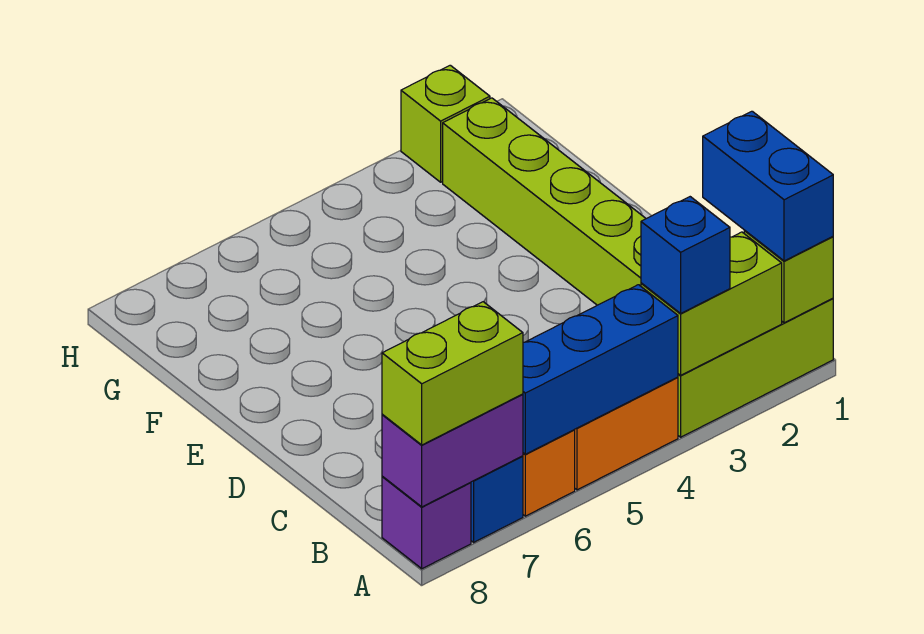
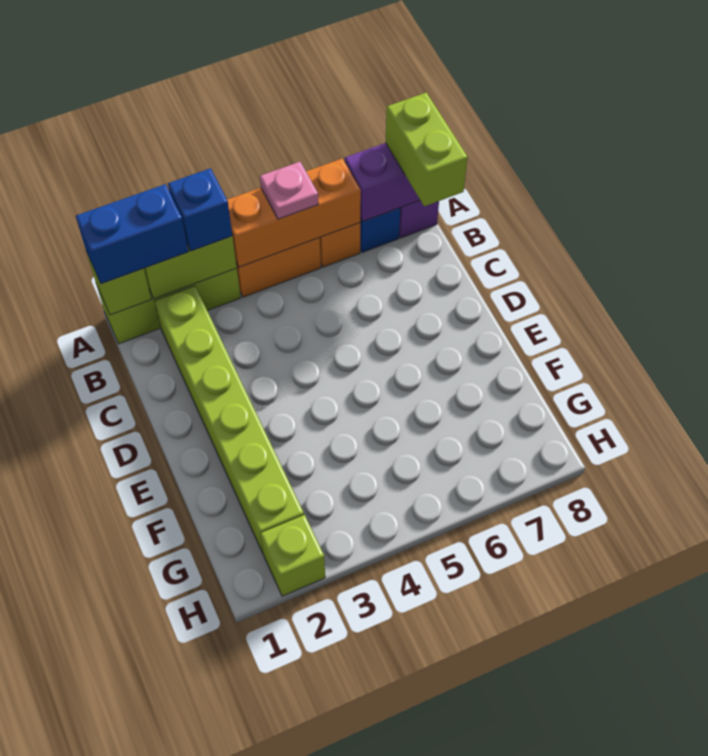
blue 1x2 brick [703,111,833,261] -> blue 1x2 brick turned to [76,184,188,284]
blue 1x3 brick [523,285,678,454] -> orange 1x3 brick [227,158,361,267]
none -> pink 1x1 plate [260,162,318,219]
lime 1x2 brick [382,302,523,445] -> lime 1x2 brick turned to [386,93,468,206]

